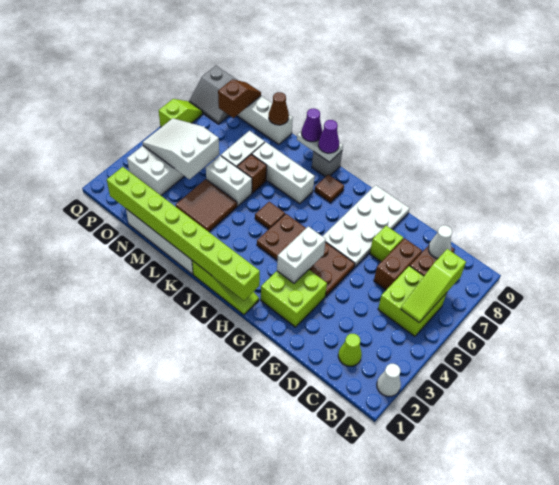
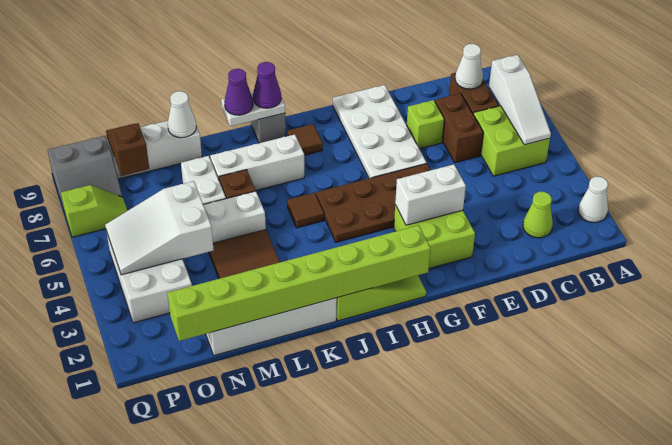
lime 1x3 slope [401,249,466,322] -> white 1x3 slope [489,55,551,145]
white 1x2 brick [277,226,326,283] -> white 1x2 brick turned to [395,164,466,225]
brown 1x1 cone [269,92,289,125] -> white 1x1 cone [168,91,196,138]
lime 1x2 slope [159,99,203,127] -> lime 1x2 slope turned to [61,185,128,237]

